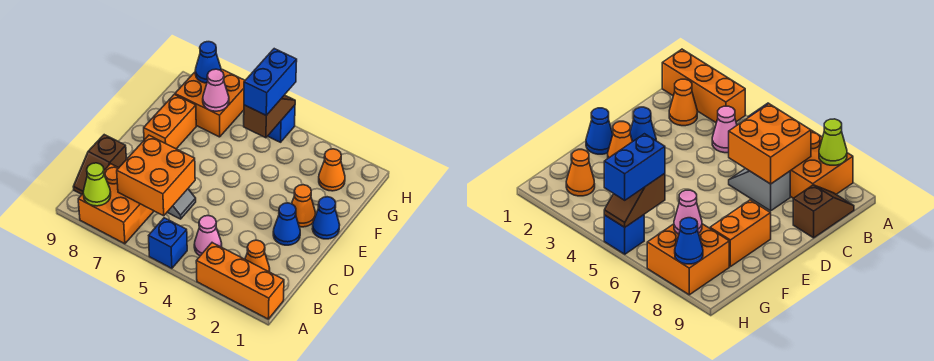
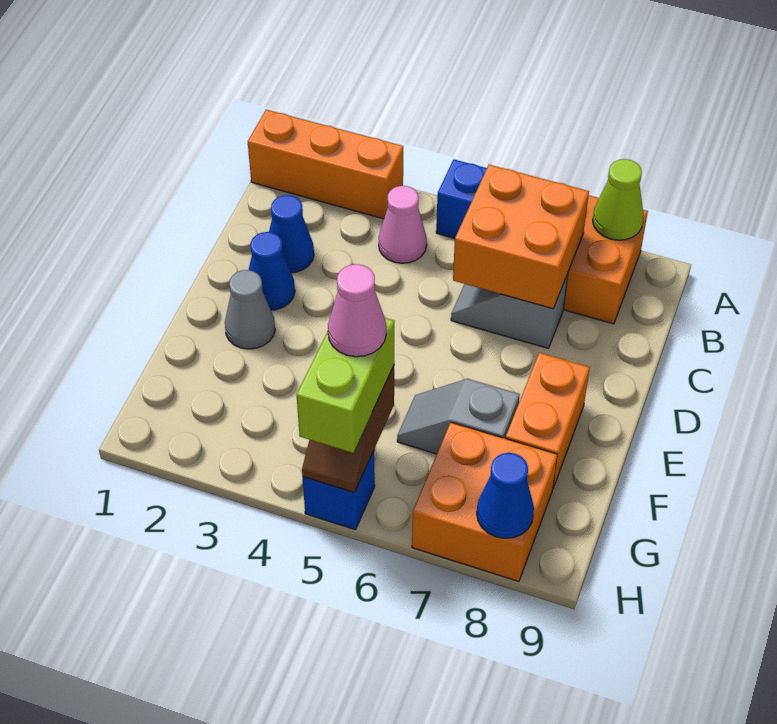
orange 1x1 cone [245,240,270,272] -> none
brown 1x2 slope [74,135,126,194] -> none
blue 1x1 cone [312,197,340,239] -> blue 1x1 cone moved to [269,195,314,273]
orange 1x1 cone [292,185,316,227] -> grey 1x1 cone [225,270,275,349]
none -> grey 1x2 slope [397,379,520,454]
orange 1x1 cone [319,149,345,191] -> none
blue 1x2 brick [244,49,297,115] -> lime 1x2 brick [296,318,395,453]
pink 1x1 cone [203,69,229,111] -> pink 1x1 cone moved to [328,264,386,357]

